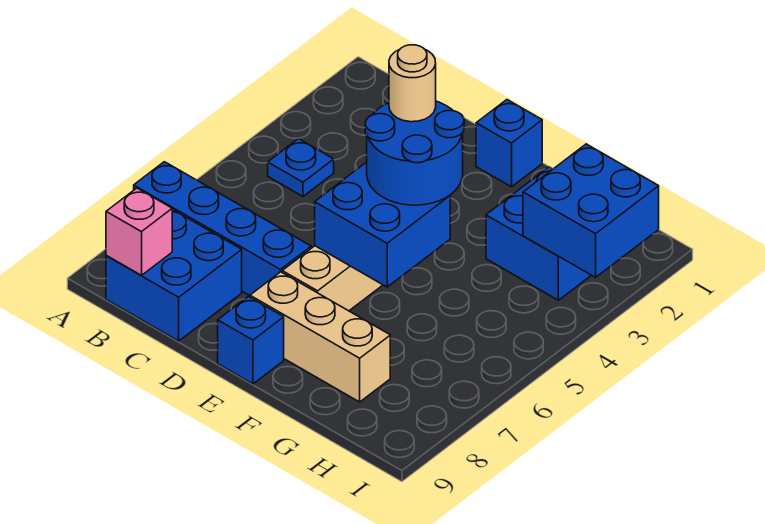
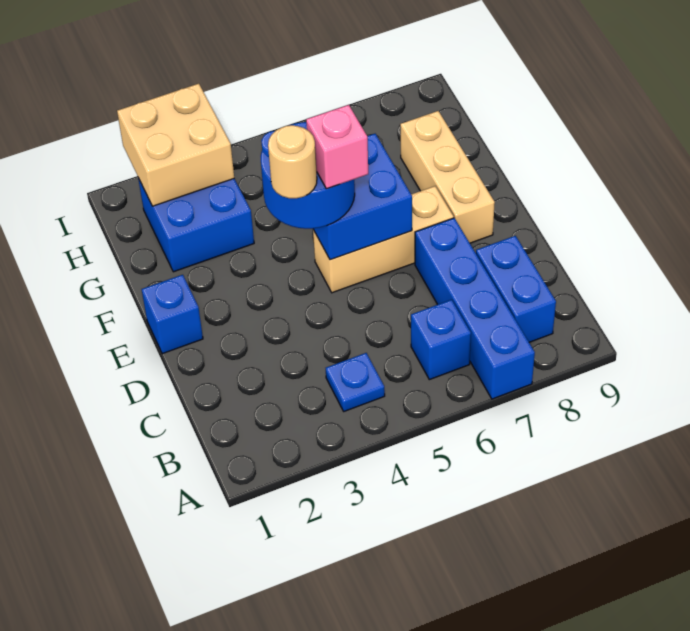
blue 2x2 brick [106,209,242,341] -> blue 1x2 brick [476,236,556,342]
pink 1x1 brick [106,188,172,275] -> pink 1x1 brick moved to [306,105,368,189]
blue 1x1 brick [218,297,284,384] -> blue 1x1 brick moved to [411,300,471,380]
blue 2x2 brick [523,144,659,277] -> tan 2x2 brick [117,84,234,206]

